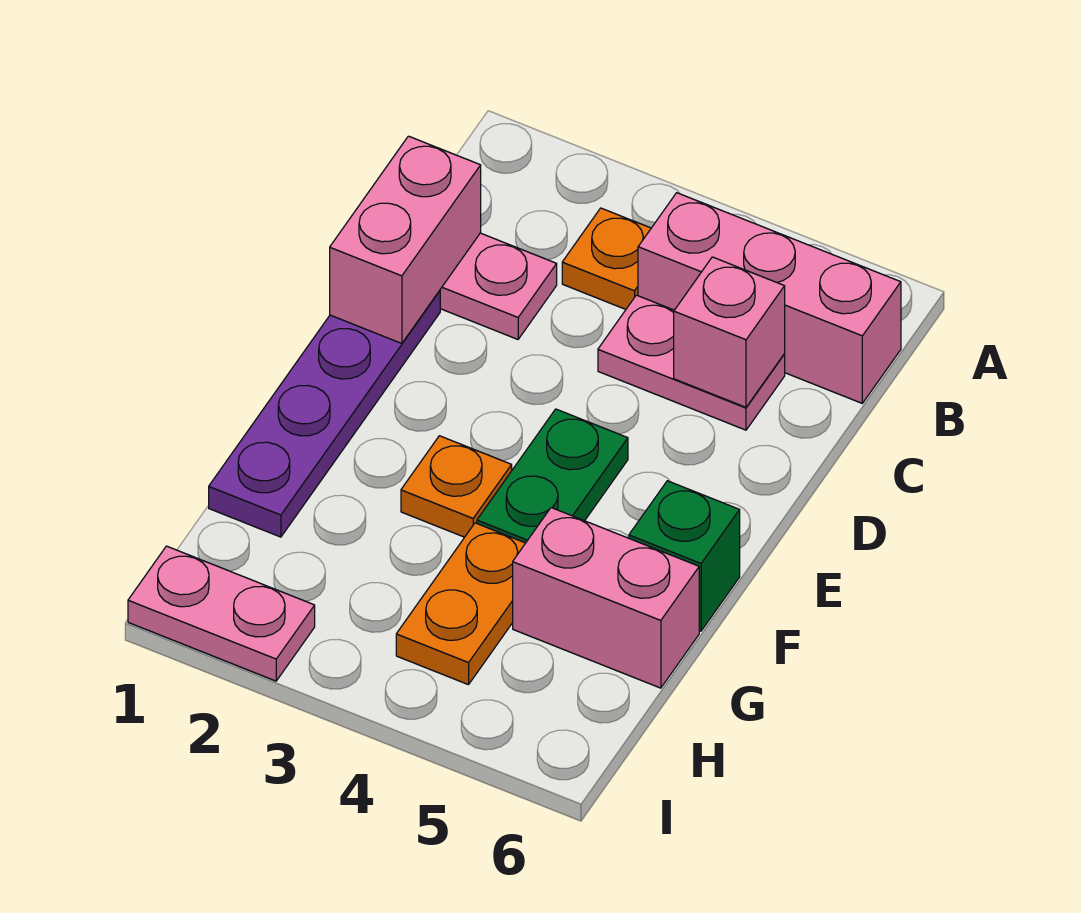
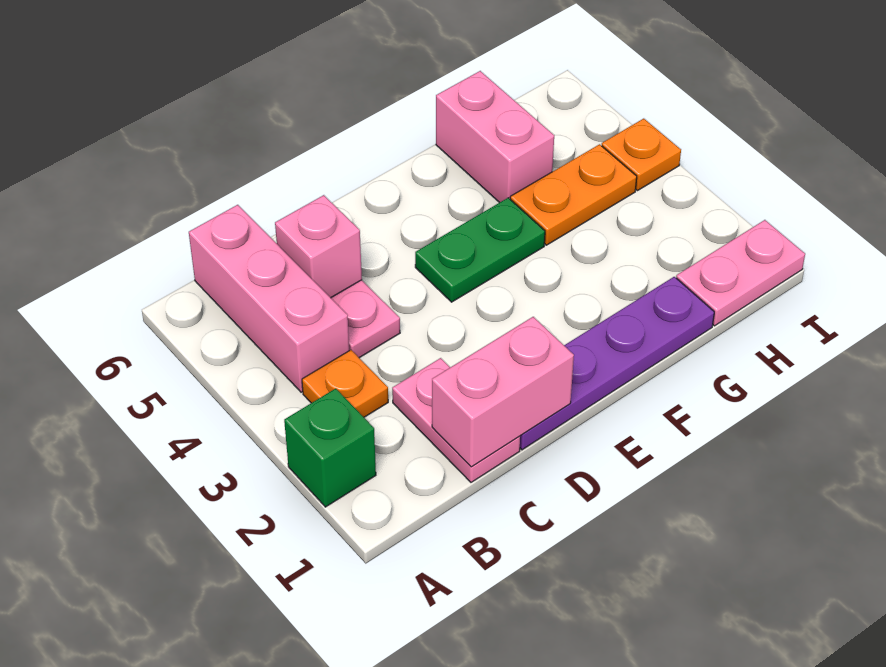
orange 1x1 plate [401,436,512,537] -> orange 1x1 plate moved to [602,119,681,191]
green 1x1 brick [629,481,740,631] -> green 1x1 brick moved to [284,389,376,507]
pink 1x2 plate [128,546,315,681] -> pink 1x2 plate turned to [676,220,805,326]

